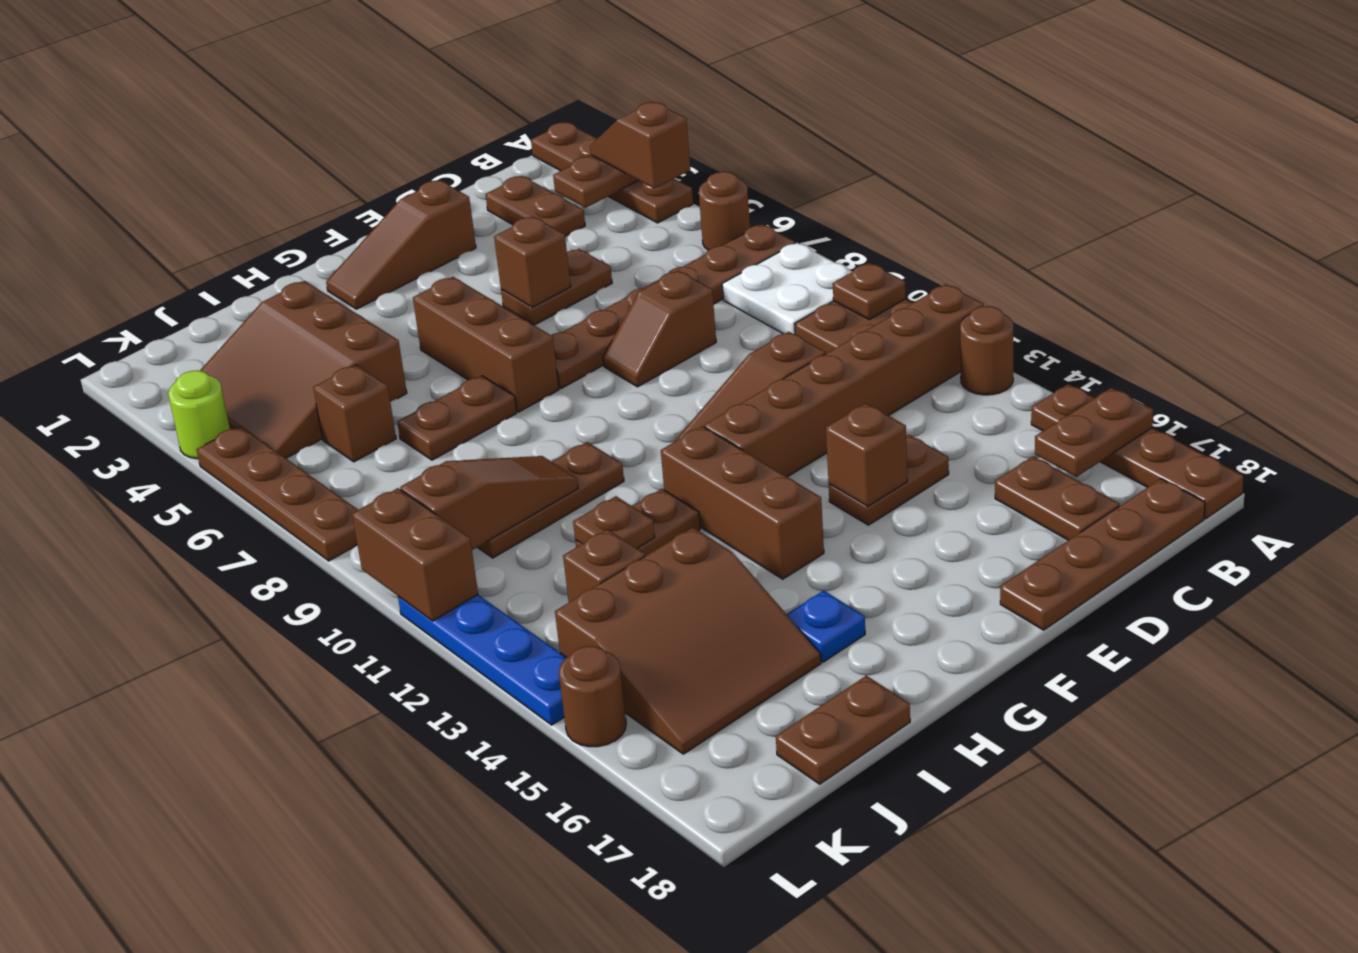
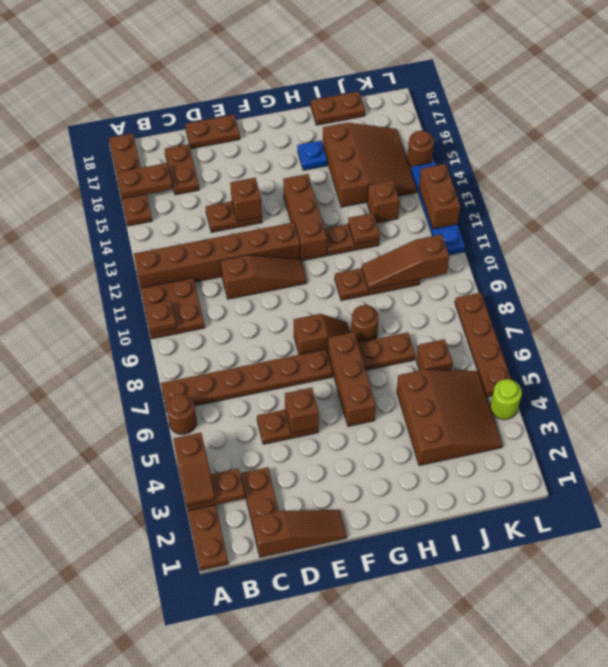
white 2x2 plate [722,243,852,334] -> none
brown 1x1 round brick [960,306,1013,395] -> brown 1x1 round brick moved to [351,305,379,342]
brown 1x4 plate [1000,479,1205,630] -> brown 1x2 plate [185,115,240,149]
brown 1x2 slope [603,271,716,387] -> brown 1x2 slope moved to [294,314,350,355]
brown 1x3 slope [326,180,476,309] -> brown 1x3 slope moved to [253,510,347,557]
brown 3x3 slope [555,528,821,754] -> brown 3x3 slope turned to [323,123,417,207]
brown 1x2 brick [352,488,478,621] -> brown 1x2 brick moved to [419,164,460,229]

